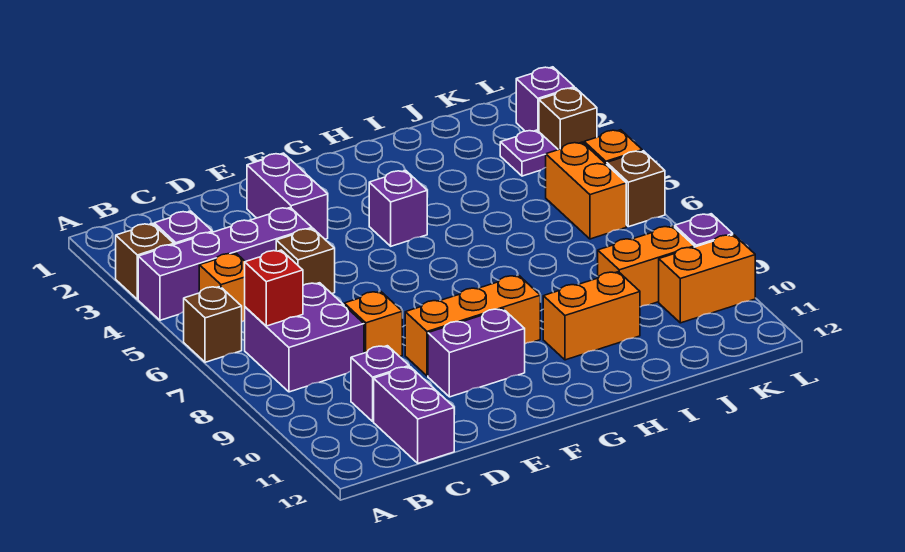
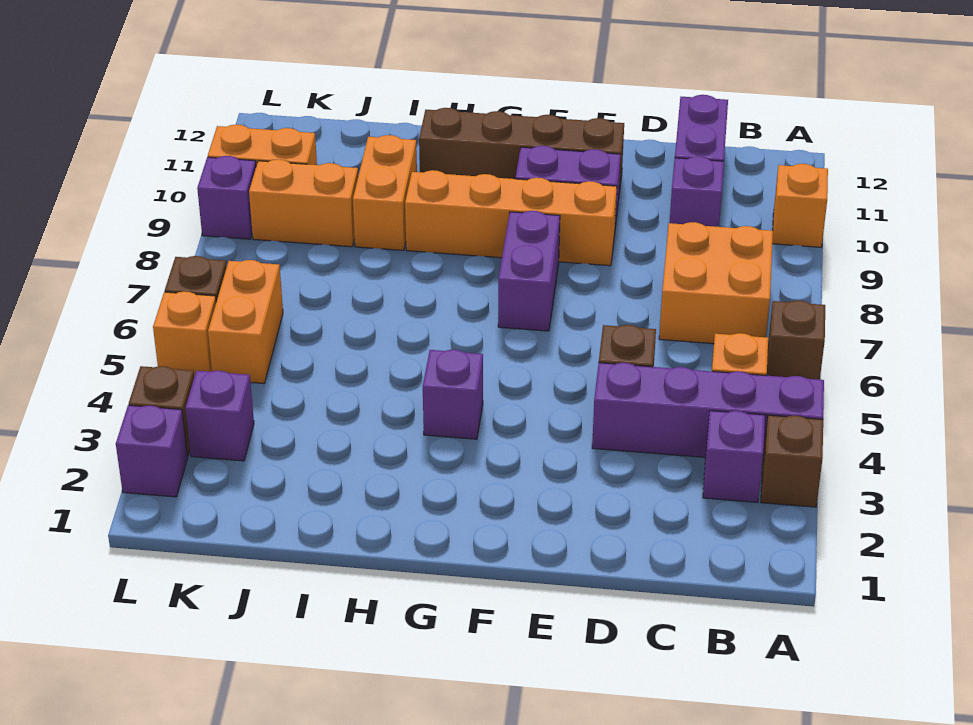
purple 2x2 brick [245,283,364,392] -> orange 2x2 brick [659,222,773,344]
red 1x1 brick [245,250,303,326] -> none
orange 1x1 brick [344,291,402,357] -> orange 1x1 brick moved to [772,164,828,247]
purple 1x2 brick [247,153,328,239] -> purple 1x2 brick moved to [498,211,560,331]
orange 1x3 brick [405,275,540,376] -> orange 1x4 brick [405,170,617,266]
none -> brown 1x4 brick [419,108,624,193]
orange 1x2 brick [543,272,640,360] -> orange 1x2 brick turned to [353,135,417,251]
purple 1x1 plate [500,130,558,176] -> purple 1x1 brick [185,371,254,461]

